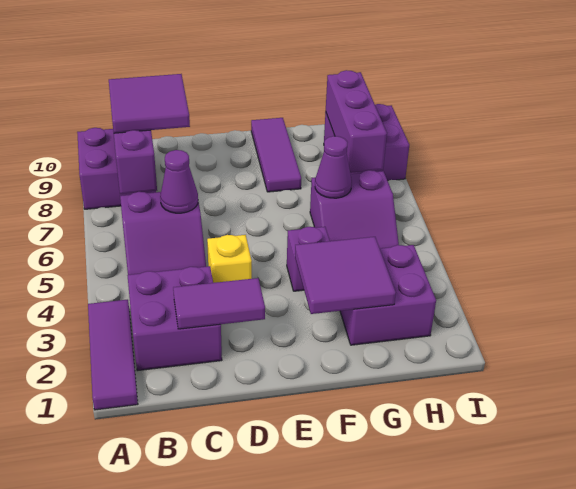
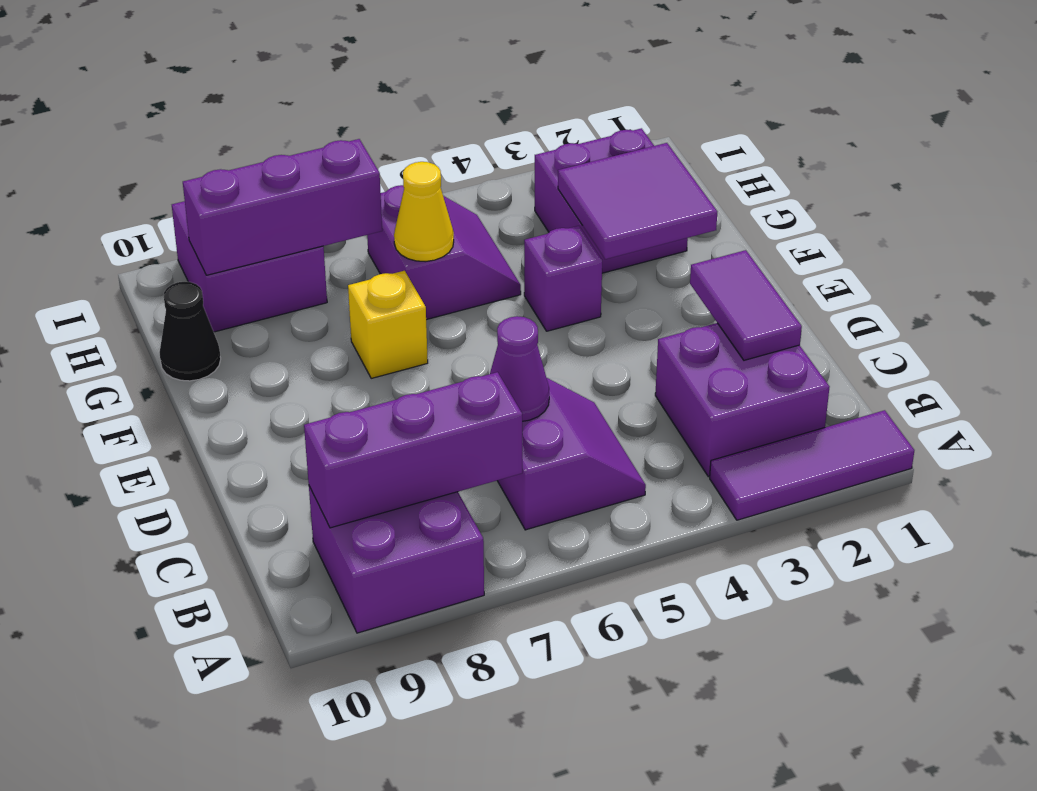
purple 2x2 tile [109,74,190,133] -> none
yellow 1x1 brick [207,235,252,283] -> yellow 1x1 brick moved to [348,271,428,378]
purple 1x3 tile [251,118,301,192] -> none
purple 1x1 cone [315,136,352,198] -> yellow 1x1 cone [394,162,454,262]
none -> black 1x1 cone [160,282,221,381]

